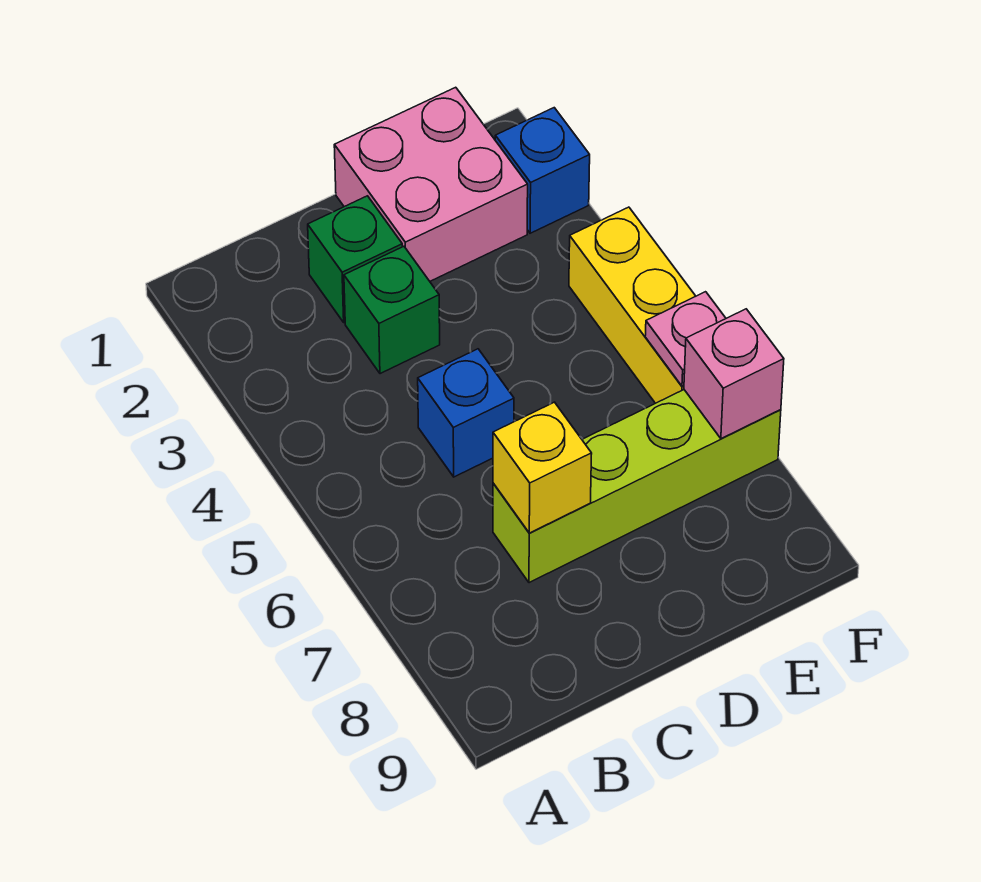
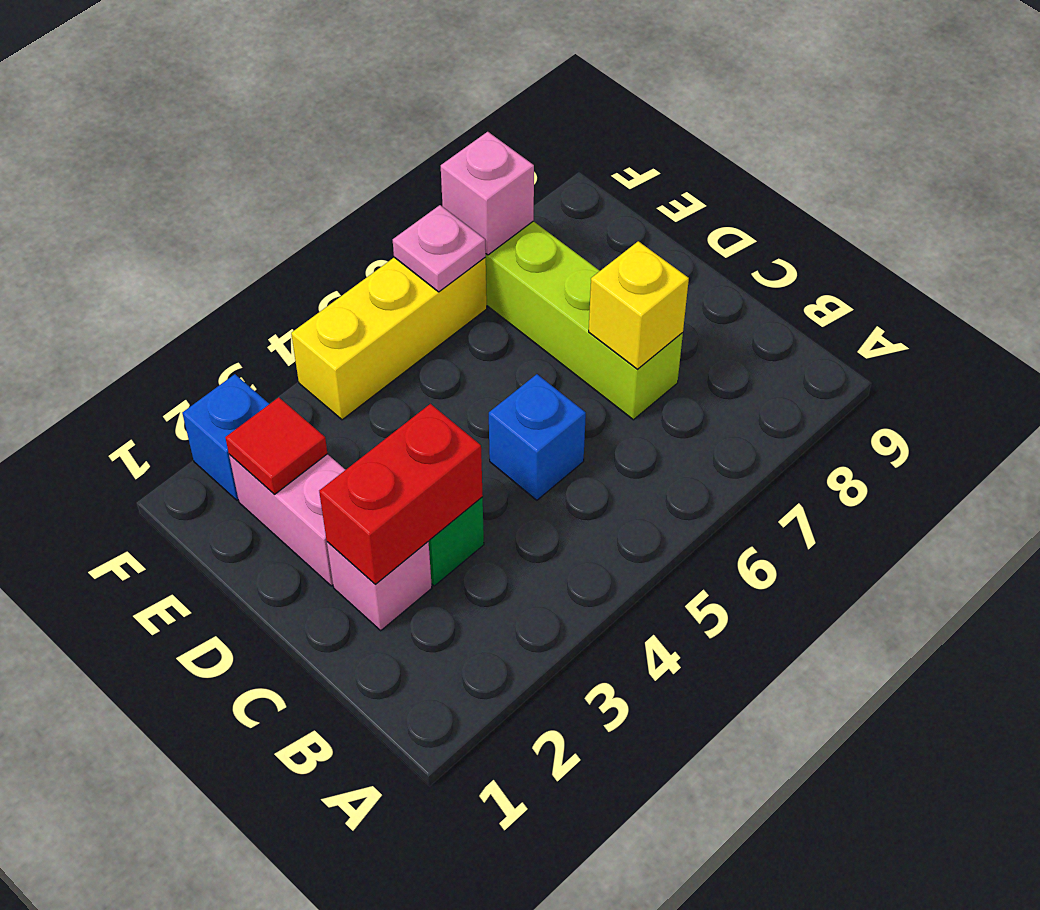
green 1x1 brick [308,196,402,322] -> pink 1x1 brick [327,542,432,631]
none -> red 1x2 brick [319,404,483,584]
pink 2x2 brick [334,87,528,281] -> pink 1x2 brick [229,454,346,586]
none -> red 1x1 tile [225,397,327,494]

